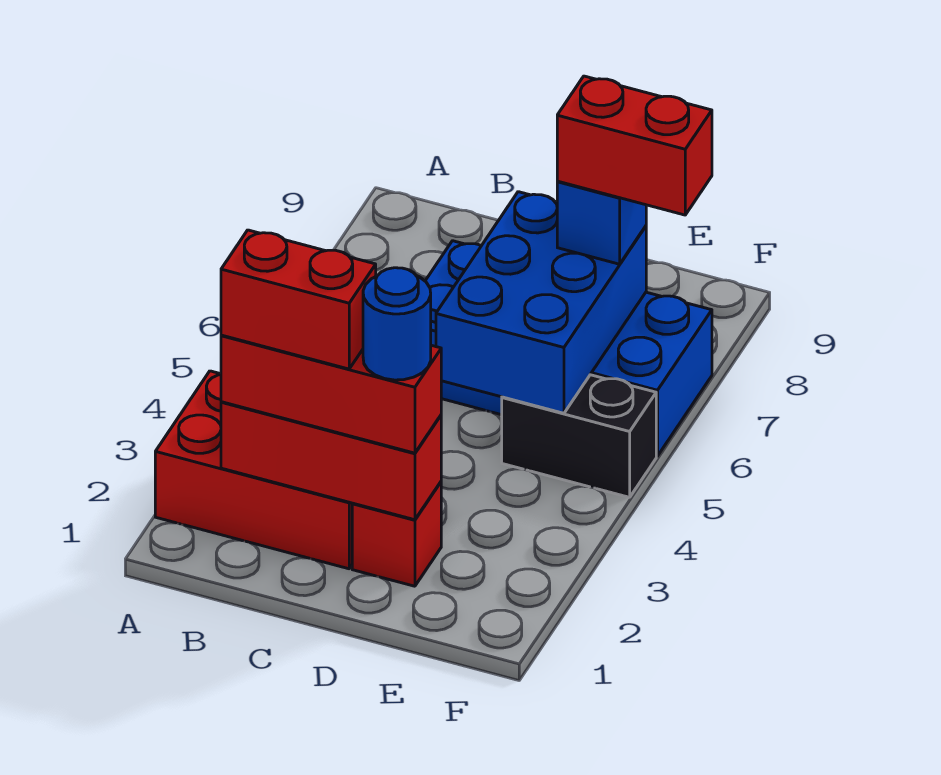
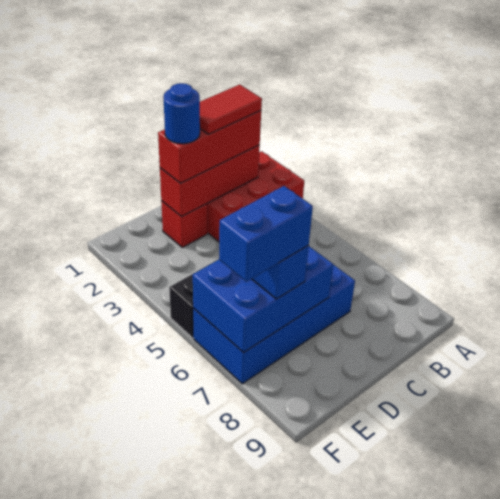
red 1x2 brick [221,230,376,369] -> red 1x2 tile [200,85,262,134]
blue 2x3 brick [436,192,646,413] -> blue 2x3 brick turned to [193,246,333,353]
red 1x2 brick [557,76,712,215] -> blue 1x2 brick [219,186,313,282]

